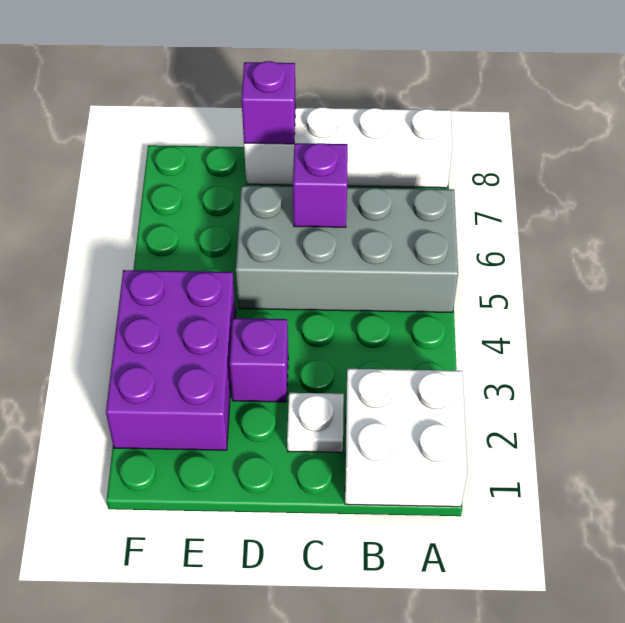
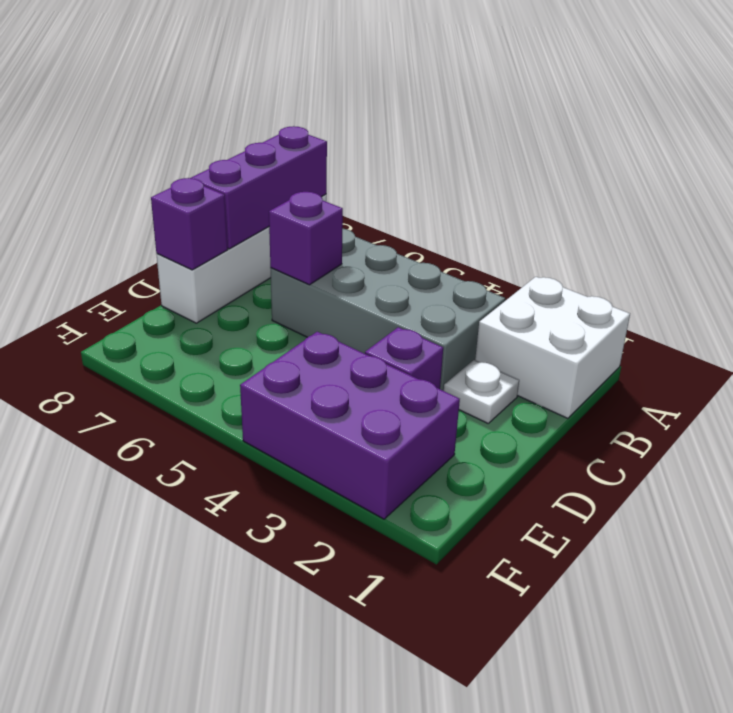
grey 2x4 brick [236,186,458,312] -> grey 2x4 brick turned to [270,229,505,391]
none -> purple 1x3 brick [191,126,327,249]

